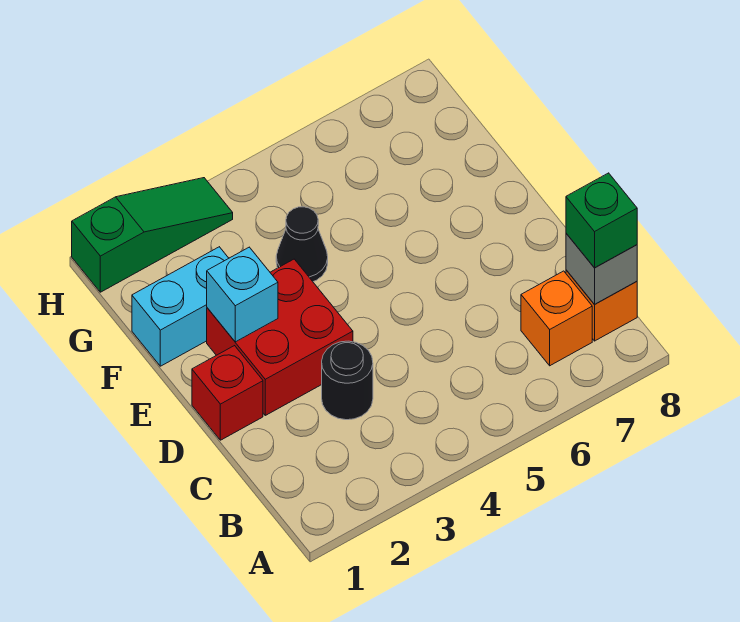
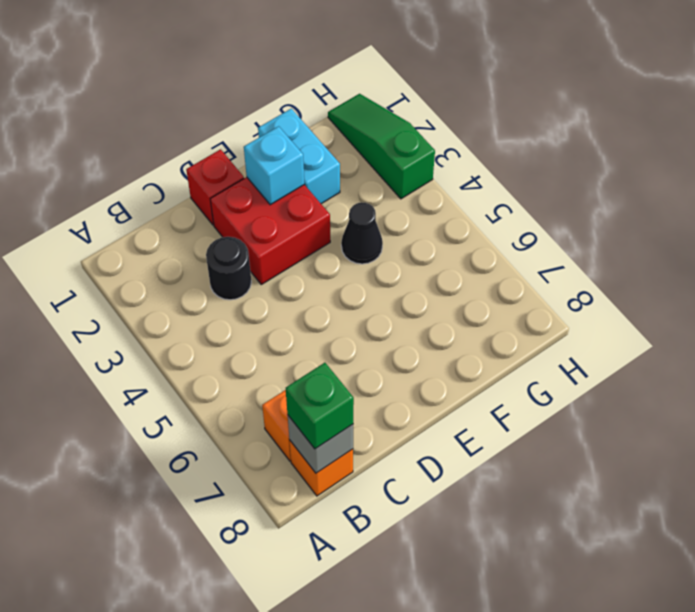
green 1x3 slope [72,178,233,292] -> green 1x3 slope turned to [328,94,435,199]

